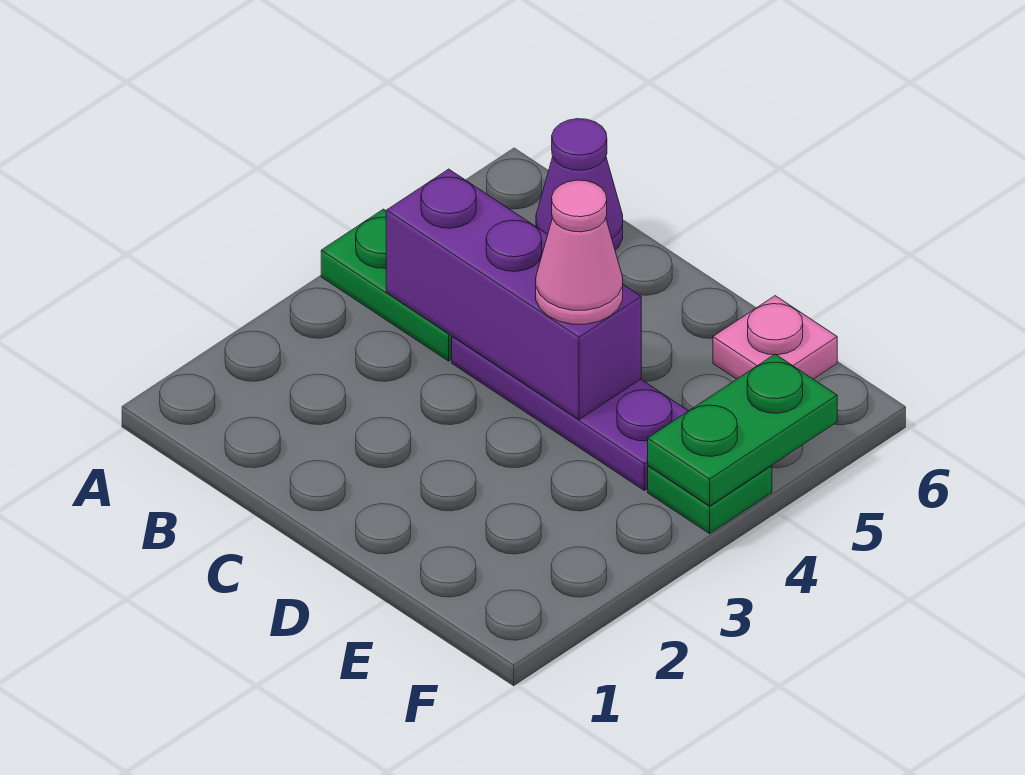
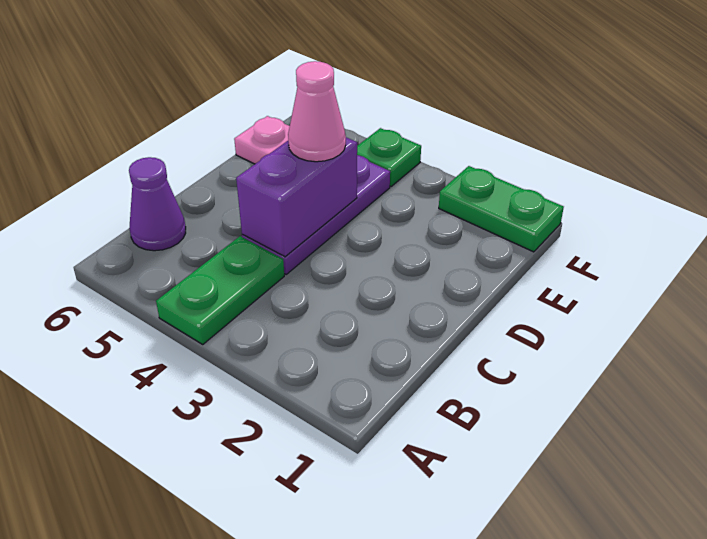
purple 1x3 brick [386,169,641,420] -> purple 1x2 brick [236,137,357,257]
green 1x2 plate [648,354,837,506] -> green 1x2 plate moved to [439,166,564,252]

